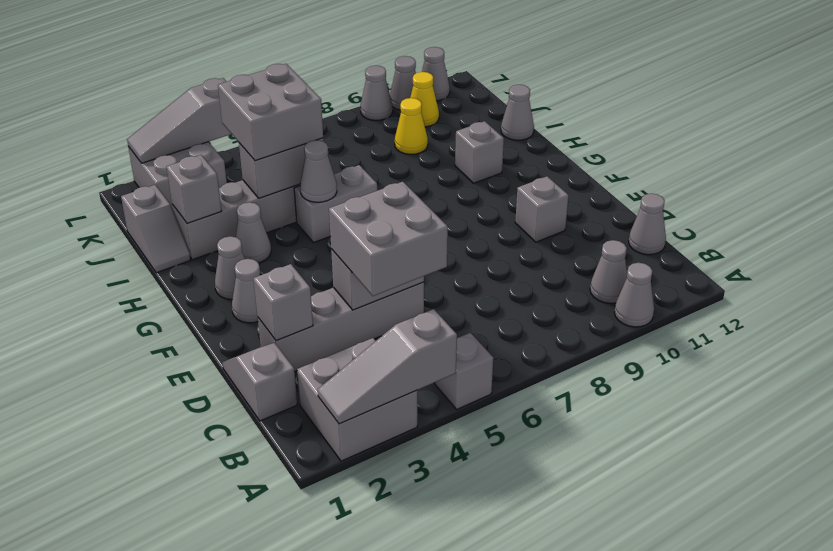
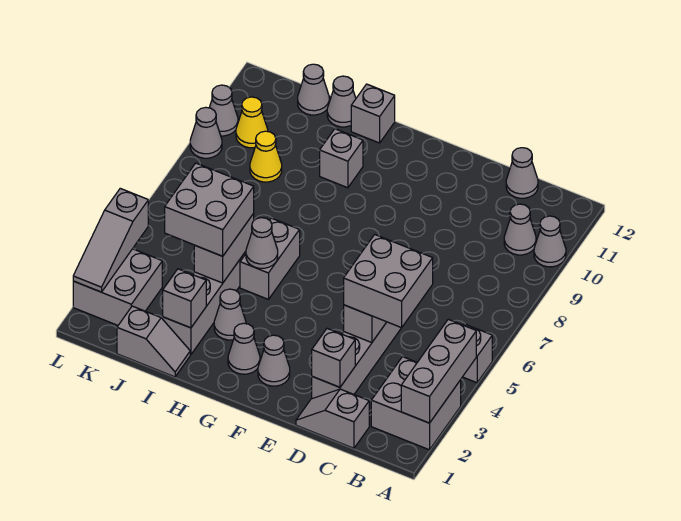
grey 1x3 slope [318,309,457,424] -> grey 1x3 brick [401,319,476,423]
grey 1x1 brick [515,176,569,242] -> grey 1x1 brick moved to [351,84,395,143]
grey 1x1 cone [422,47,450,101] -> grey 1x1 cone moved to [298,64,329,115]

